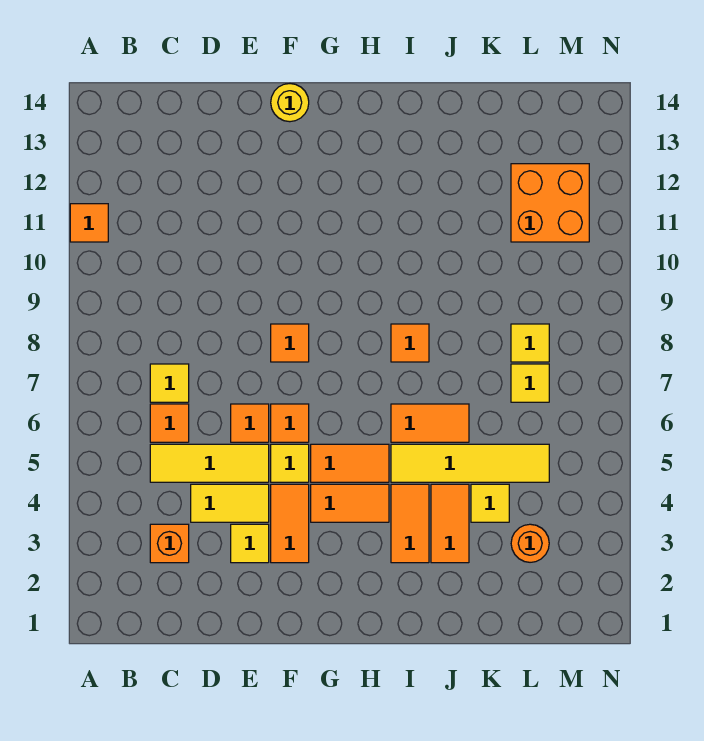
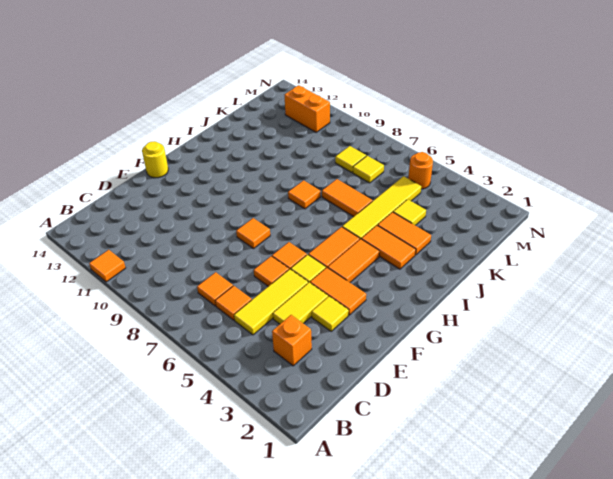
yellow 1x1 tile [150,364,189,402] -> orange 1x1 tile [197,272,233,306]
orange 1x2 tile [391,404,469,442] -> orange 1x2 tile turned to [322,179,373,217]
orange 1x1 round brick [511,524,549,562] -> orange 1x1 round brick moved to [408,152,433,189]
orange 2x2 brick [511,164,589,242] -> orange 1x2 brick [285,85,330,132]

